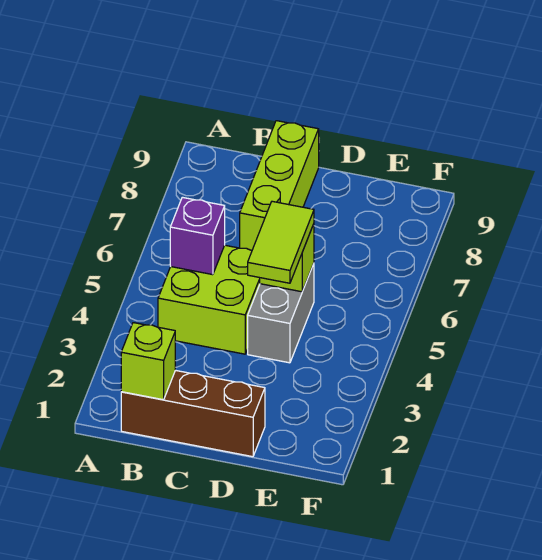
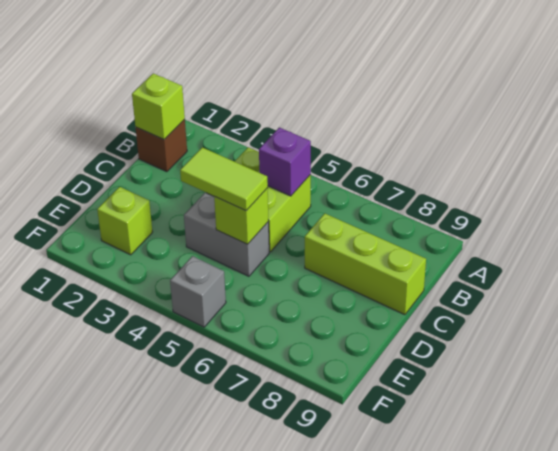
brown 1x3 brick [121,370,265,457] -> brown 1x1 brick [135,119,187,172]
none -> lime 1x1 brick [97,187,152,255]
none -> grey 1x1 brick [170,256,226,327]

